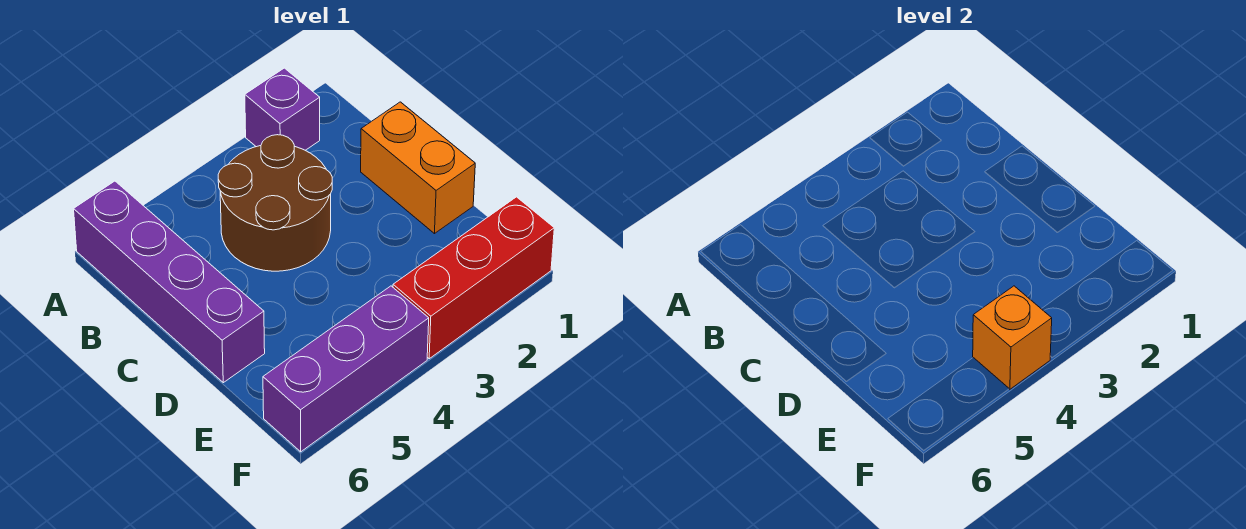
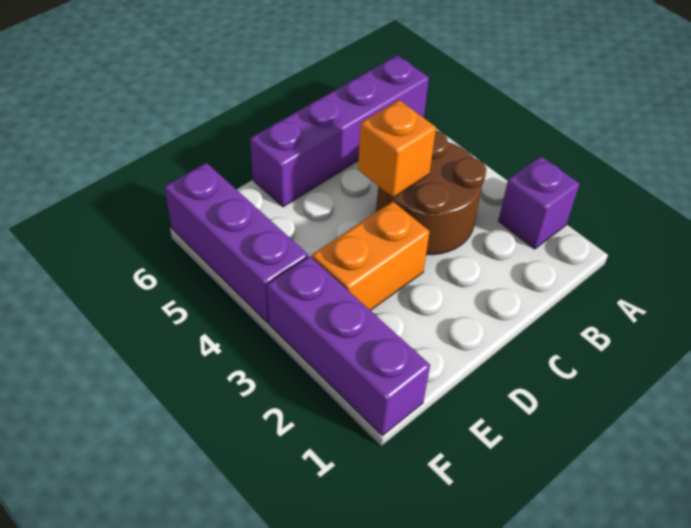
orange 1x2 brick [361,102,475,234] -> orange 1x2 brick moved to [312,201,430,310]
red 1x3 brick [393,197,554,359] -> purple 1x3 brick [267,256,430,436]
orange 1x1 brick [973,286,1052,389] -> orange 1x1 brick moved to [358,100,436,198]

